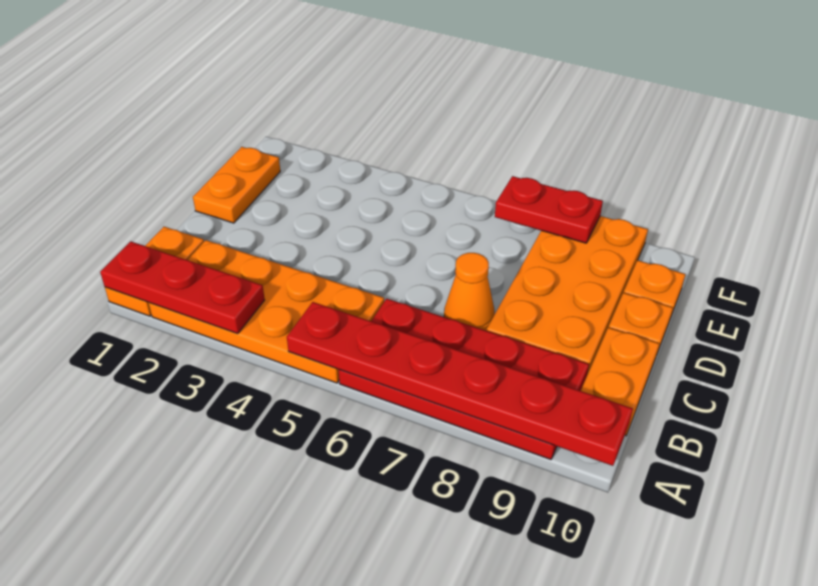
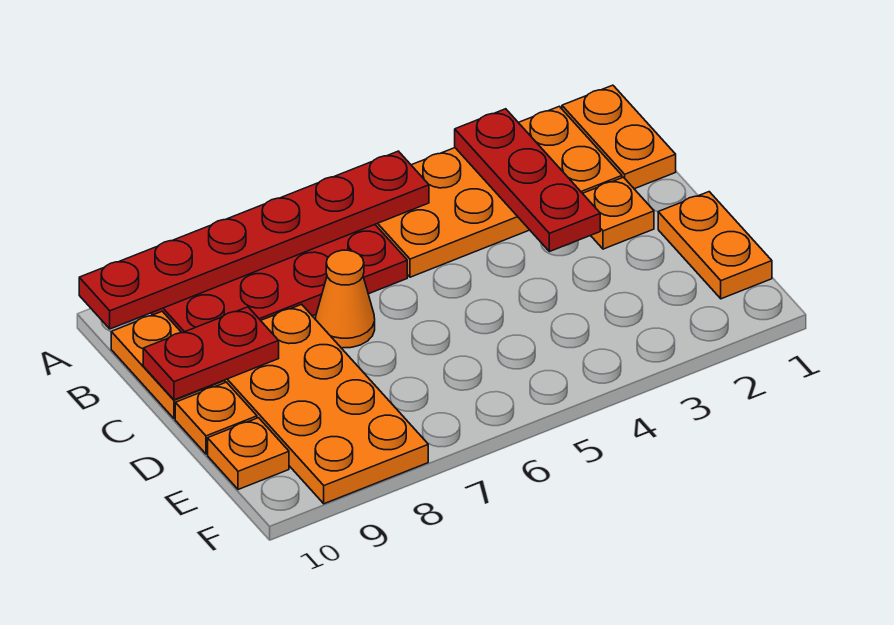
red 1x3 plate [100,241,265,334] -> red 1x3 plate turned to [455,109,600,252]
none -> orange 1x1 plate [583,177,654,249]
red 1x2 plate [495,176,603,243] -> red 1x2 plate moved to [143,307,279,400]

